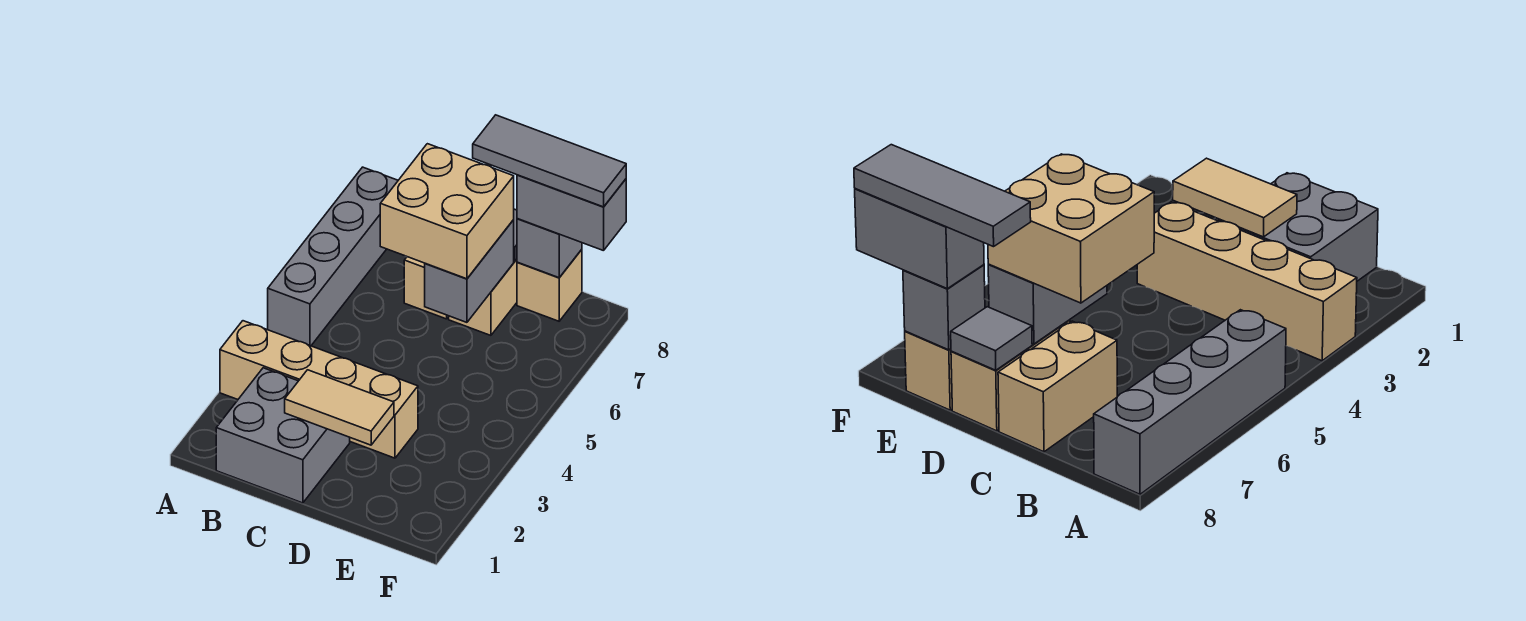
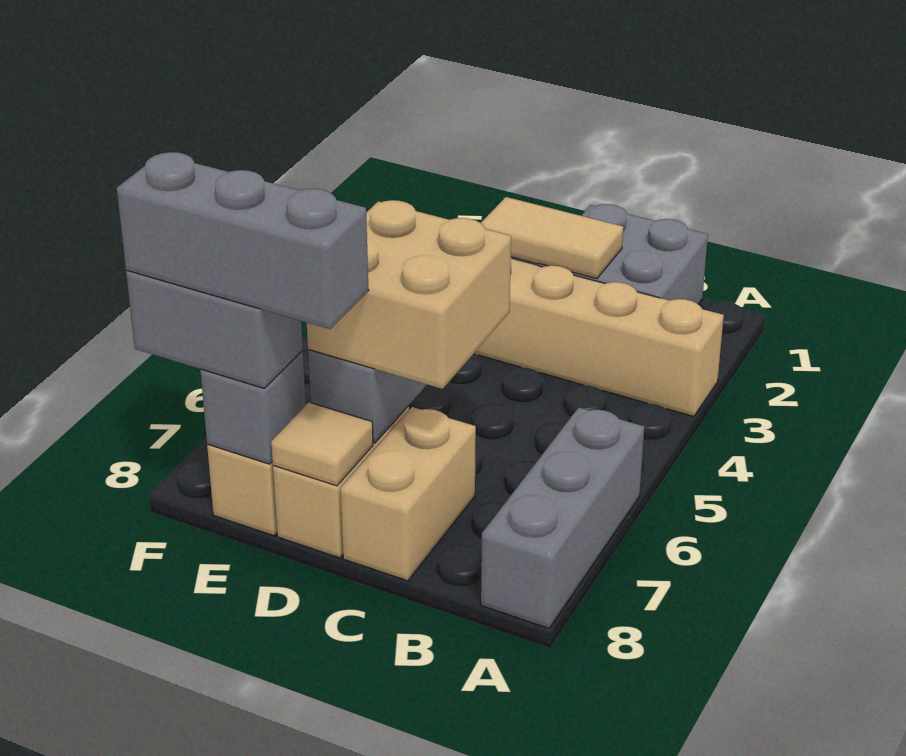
grey 1x4 brick [268,167,398,346] -> grey 1x3 brick [481,407,644,628]
grey 1x1 tile [951,307,1032,370] -> tan 1x1 tile [271,402,373,486]
grey 1x3 tile [473,115,626,207] -> grey 1x3 brick [117,152,369,329]

